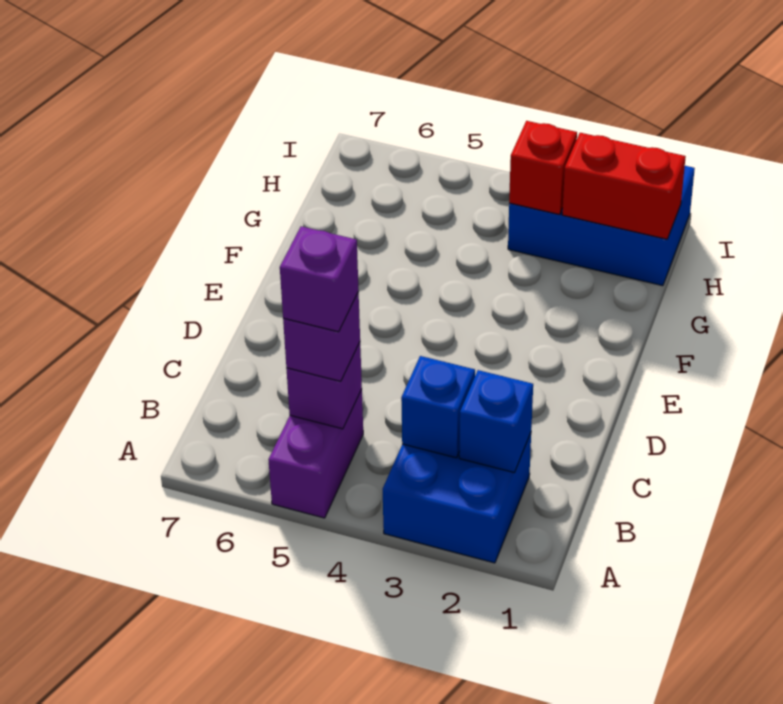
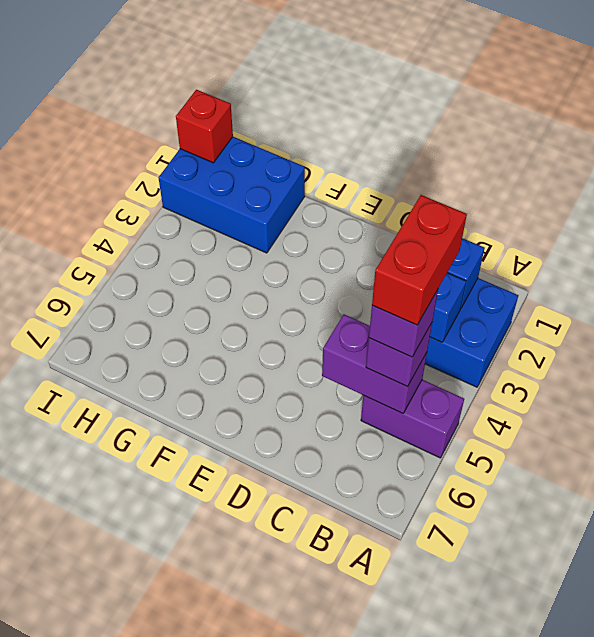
purple 1x1 brick [286,342,362,429] -> purple 1x2 brick [322,314,427,413]
blue 2x3 brick [508,166,695,286] -> blue 2x3 brick turned to [159,137,305,253]
red 1x2 brick [562,133,686,239] -> red 1x2 brick moved to [372,195,467,325]
red 1x1 brick [509,121,577,215] -> red 1x1 brick moved to [176,90,233,163]

